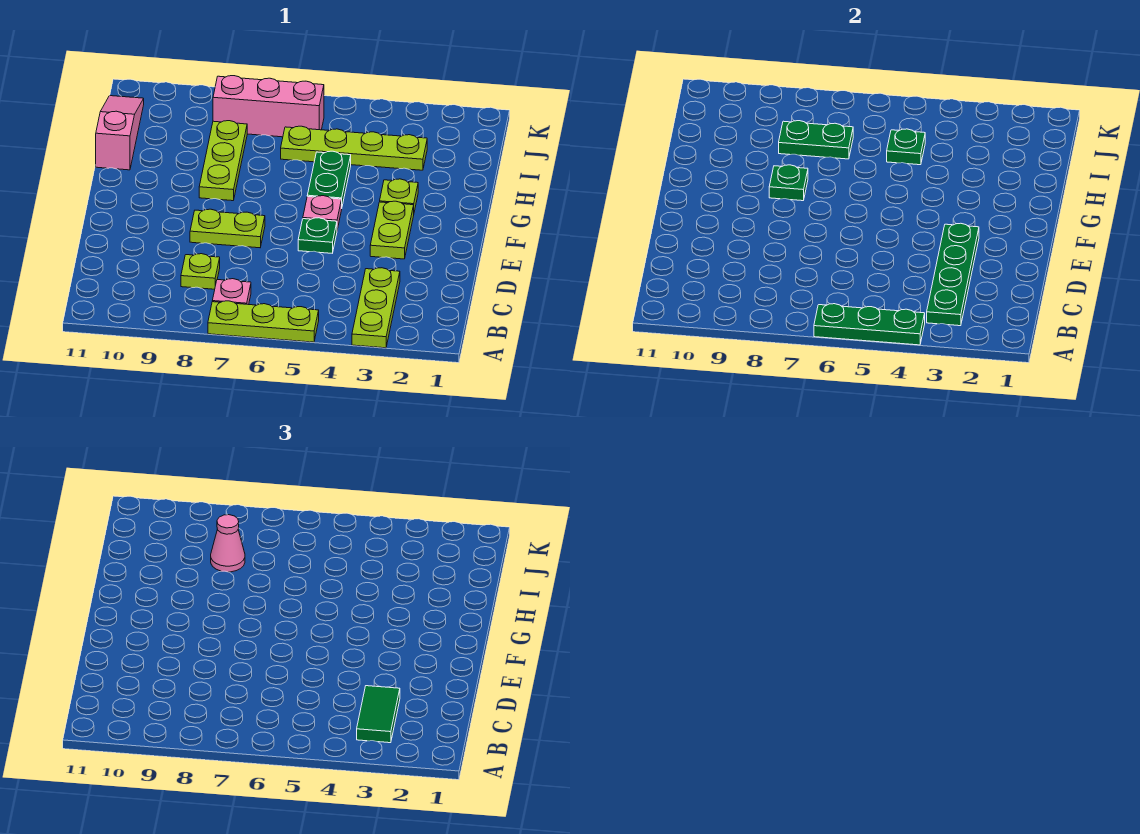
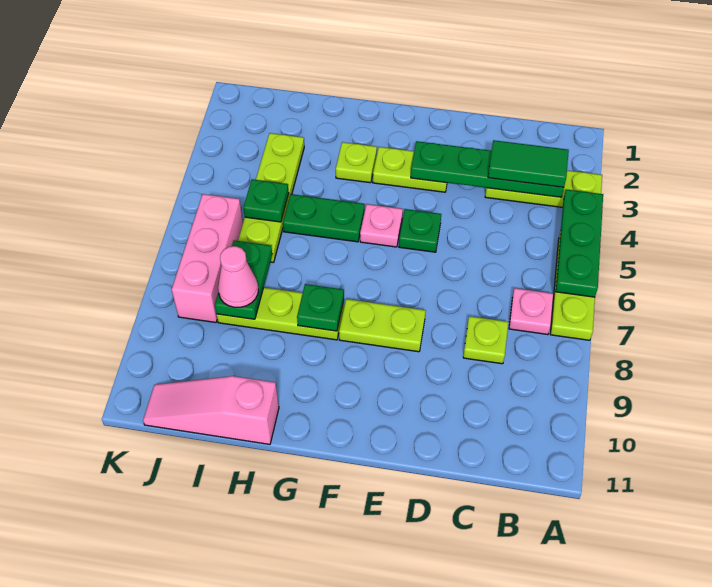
lime 1x2 plate [190,209,265,248] -> lime 1x2 plate turned to [339,299,426,352]

